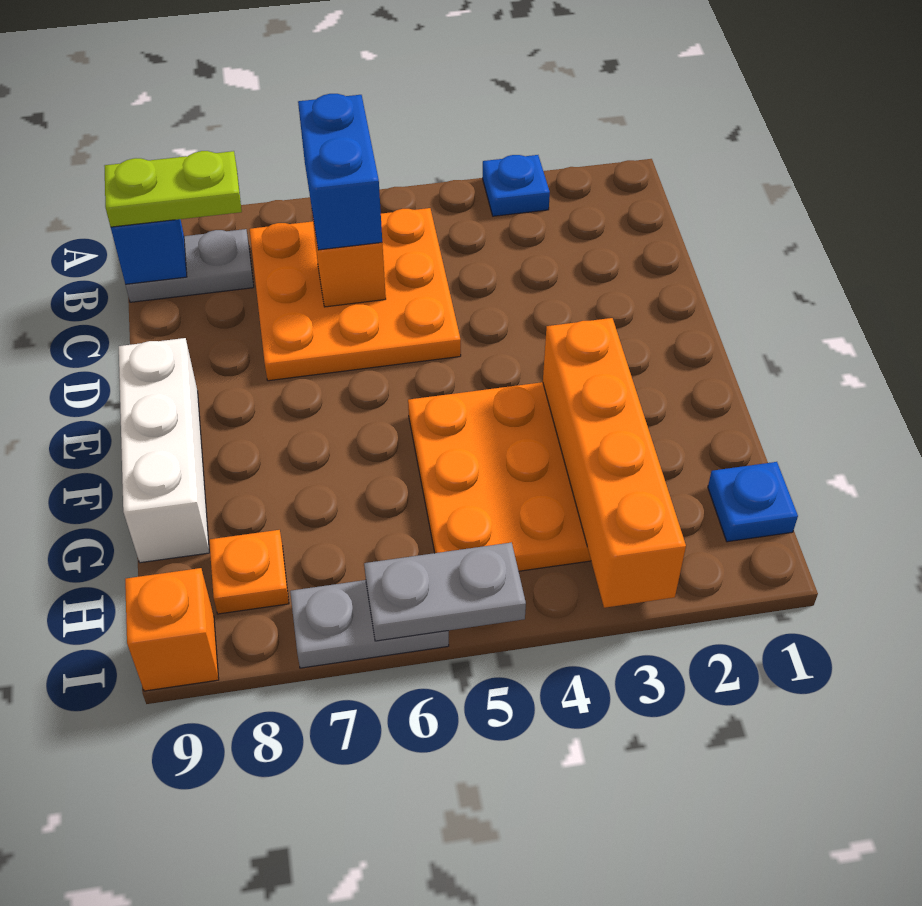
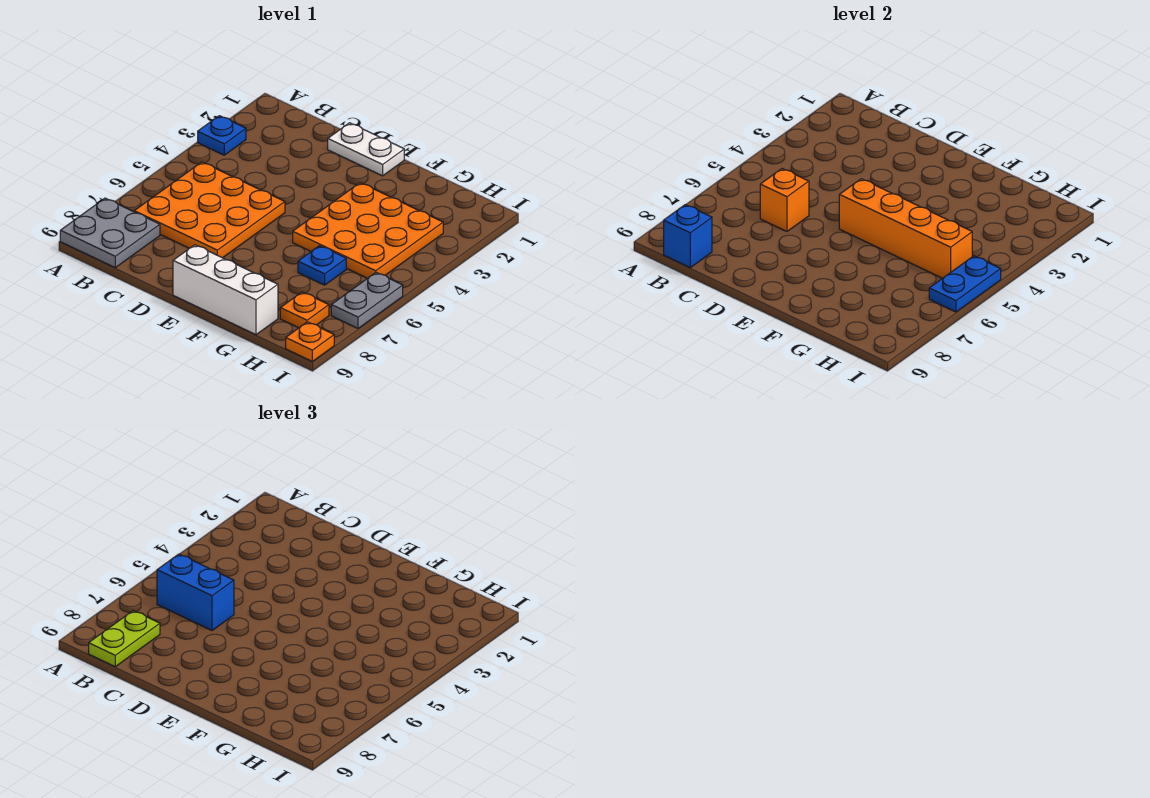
grey 1x2 plate [125,229,254,302] -> grey 2x2 plate [60,198,160,268]
none -> white 1x2 plate [328,123,404,176]
orange 1x4 brick [543,318,686,608] -> orange 1x4 brick moved to [839,179,972,278]
blue 1x1 plate [708,462,798,542] -> blue 1x1 plate moved to [298,246,346,285]
grey 1x2 plate [364,542,526,641] -> blue 1x2 plate [929,256,1001,312]
orange 1x1 brick [125,568,219,691] -> orange 1x1 plate [286,322,334,361]

